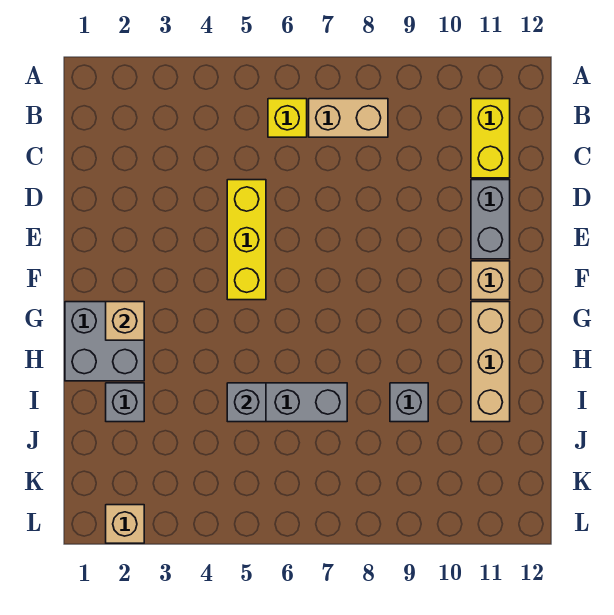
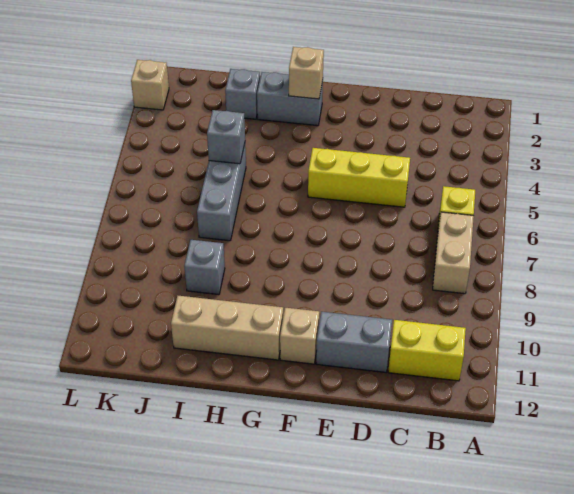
grey 2x2 brick [65,302,144,381] -> grey 1x2 brick [257,72,323,126]

